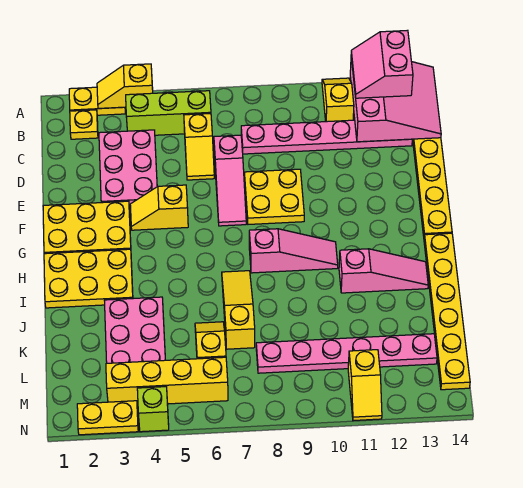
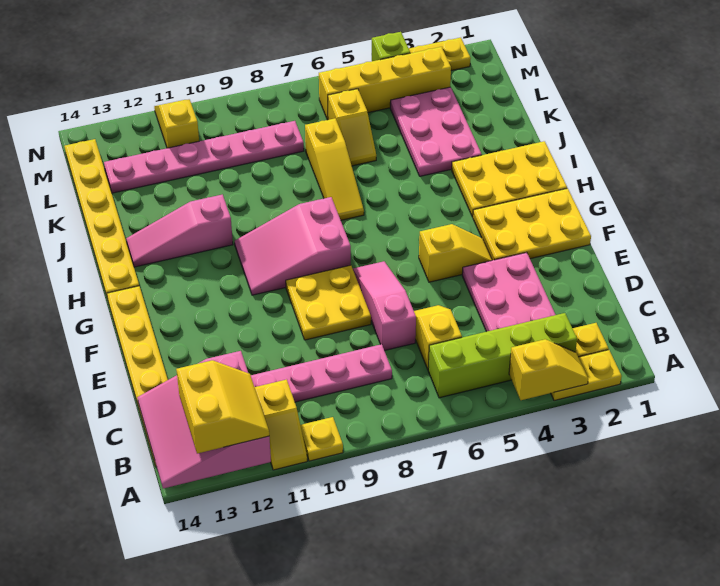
none -> yellow 1x1 plate [300,417,343,461]
pink 2x2 slope [351,30,413,98] -> yellow 2x2 slope [176,360,269,454]
lime 1x3 brick [126,91,211,135] -> lime 1x4 brick [428,313,577,398]
pink 1x3 slope [249,229,338,273] -> pink 2x3 slope [235,197,351,295]

